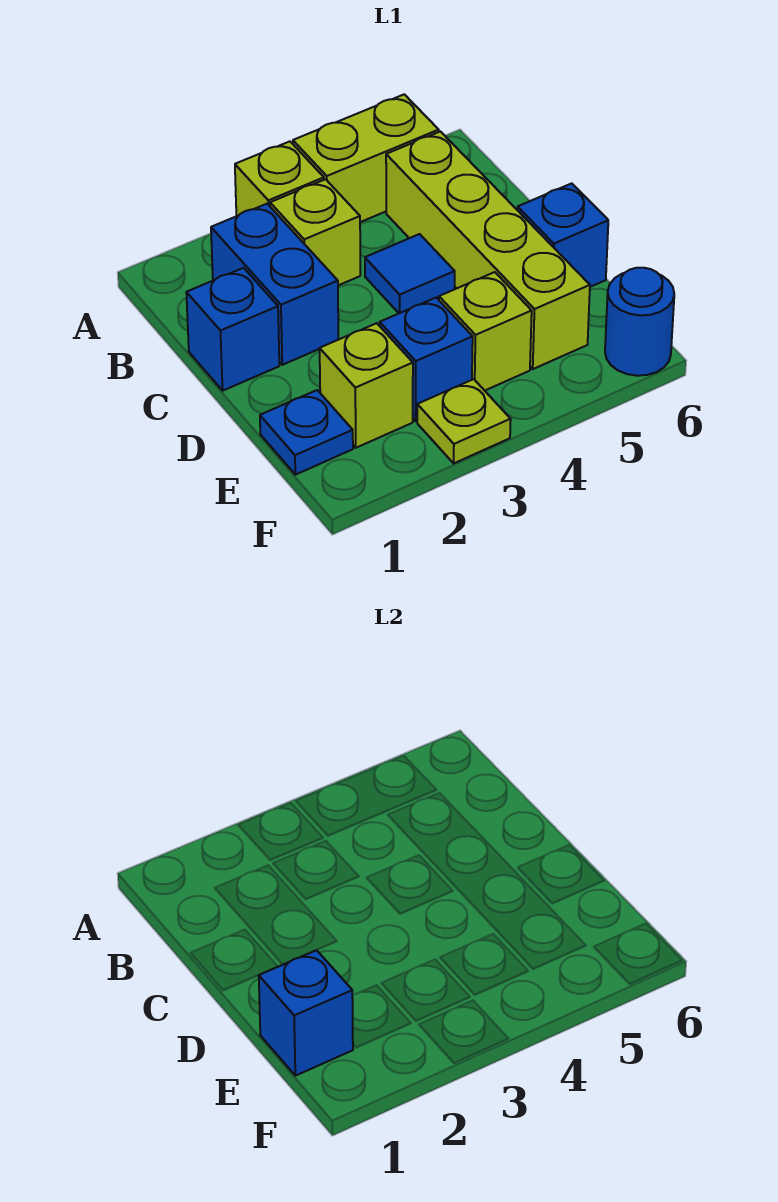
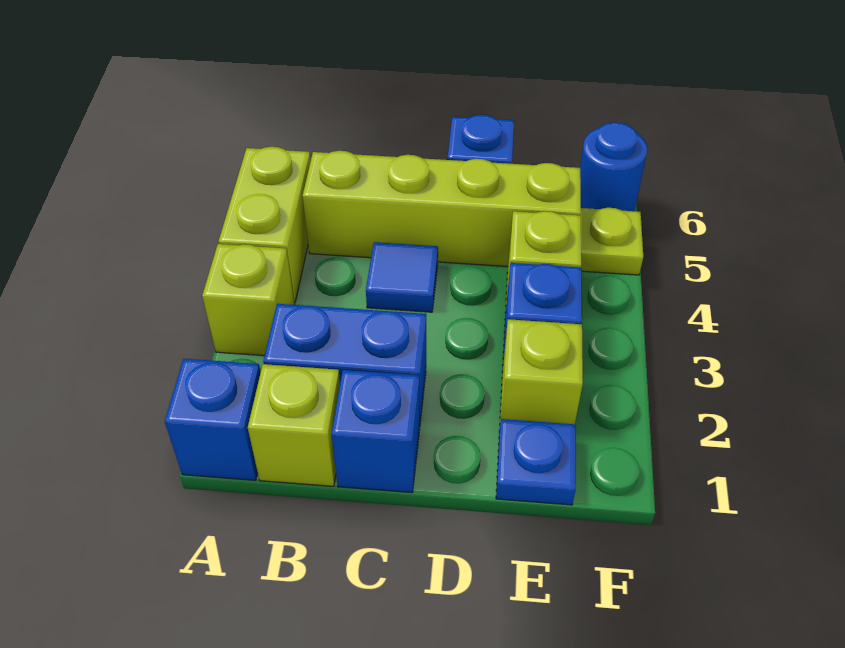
lime 1x1 brick [270,179,360,285] -> lime 1x1 brick moved to [248,364,340,486]
blue 1x1 brick [259,950,353,1076] -> blue 1x1 brick moved to [165,359,261,480]
lime 1x1 plate [417,379,511,463] -> lime 1x1 plate moved to [581,208,643,275]

